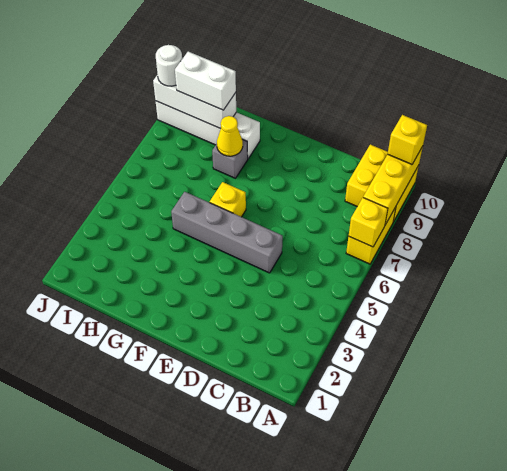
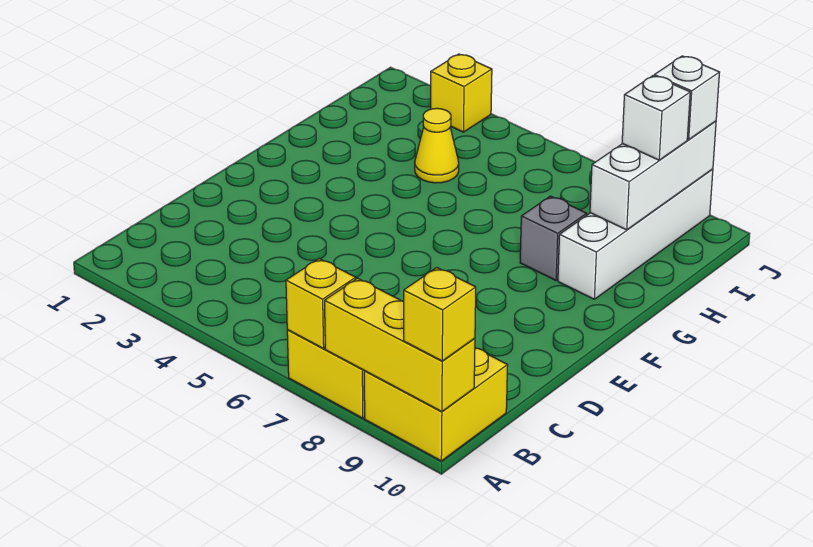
grey 1x4 brick [171,192,283,273] -> none
yellow 1x1 brick [210,182,246,217] -> yellow 1x1 brick moved to [431,54,492,132]
yellow 1x1 cone [217,116,243,156] -> yellow 1x1 cone moved to [415,108,459,183]
white 1x2 brick [175,52,236,110] -> white 1x1 brick [622,76,690,160]
white 1x1 round brick [156,45,182,86] -> white 1x1 brick [654,56,720,140]

